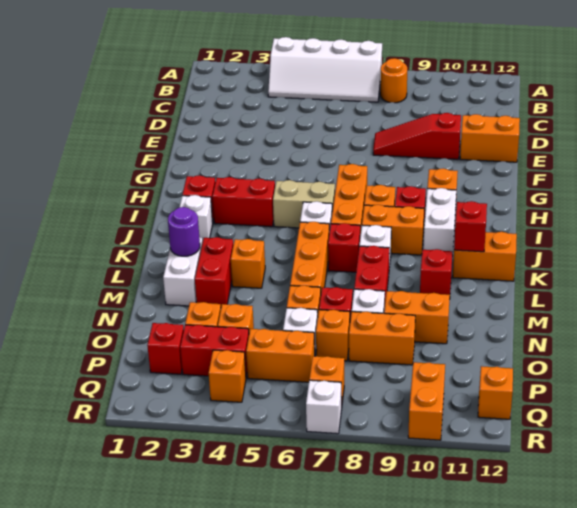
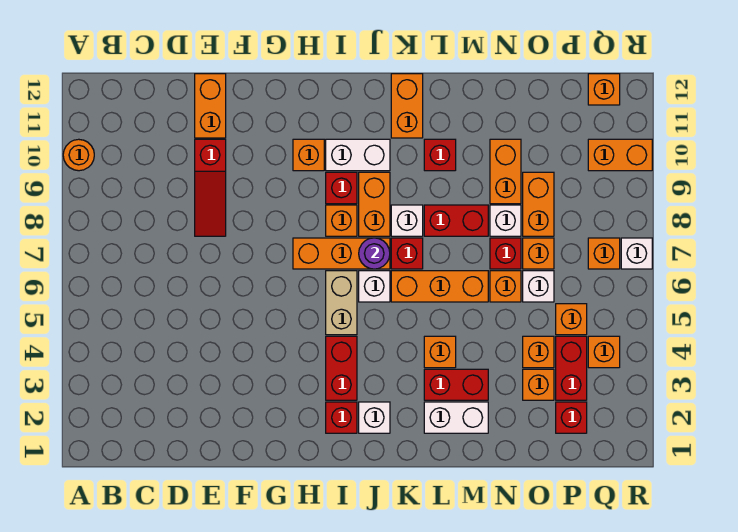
white 2x4 slope [268,37,382,102] -> none
orange 1x1 round brick [380,58,407,103] -> orange 1x1 round brick moved to [63,139,94,171]
red 1x1 brick [454,201,487,252] -> none
purple 1x1 round brick [168,207,200,256] -> purple 1x1 round brick moved to [359,238,390,269]
orange 1x2 brick [246,329,315,382] -> orange 1x1 brick [556,304,587,335]

